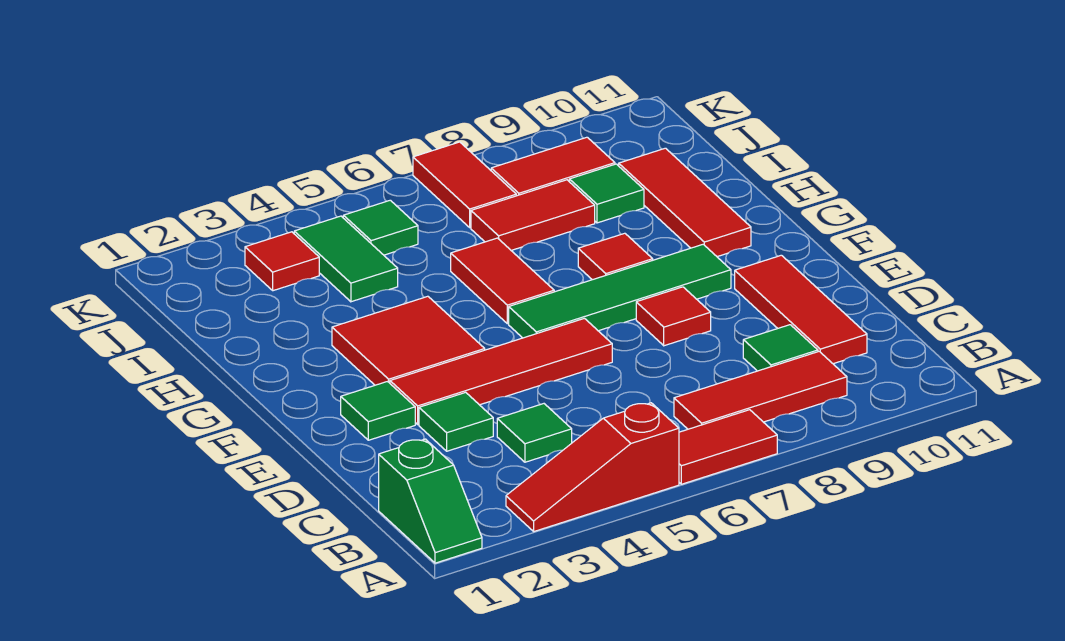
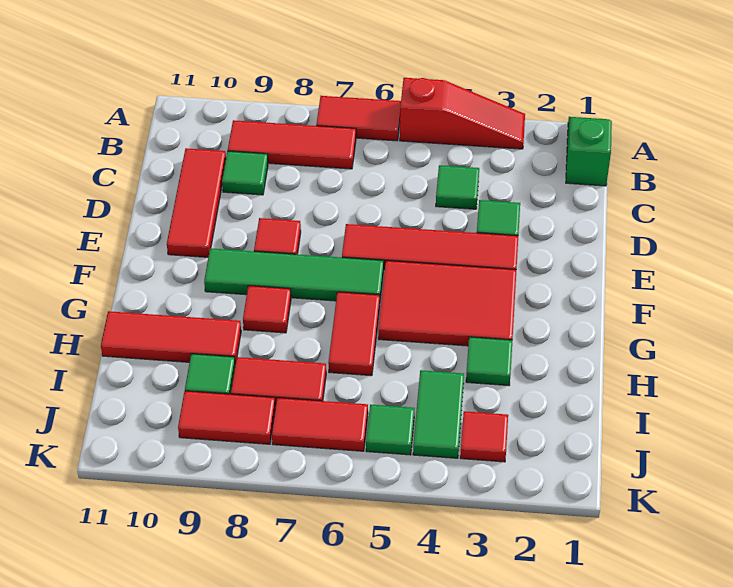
green 1x1 tile [341,382,415,440] -> green 1x1 tile moved to [466,337,512,386]
red 2x2 tile [332,296,485,385] -> red 2x3 tile [378,261,516,346]
red 1x3 tile [619,148,751,257] -> red 1x3 tile turned to [101,311,241,365]
red 1x2 tile [413,142,516,228] -> red 1x2 tile turned to [272,398,368,451]

